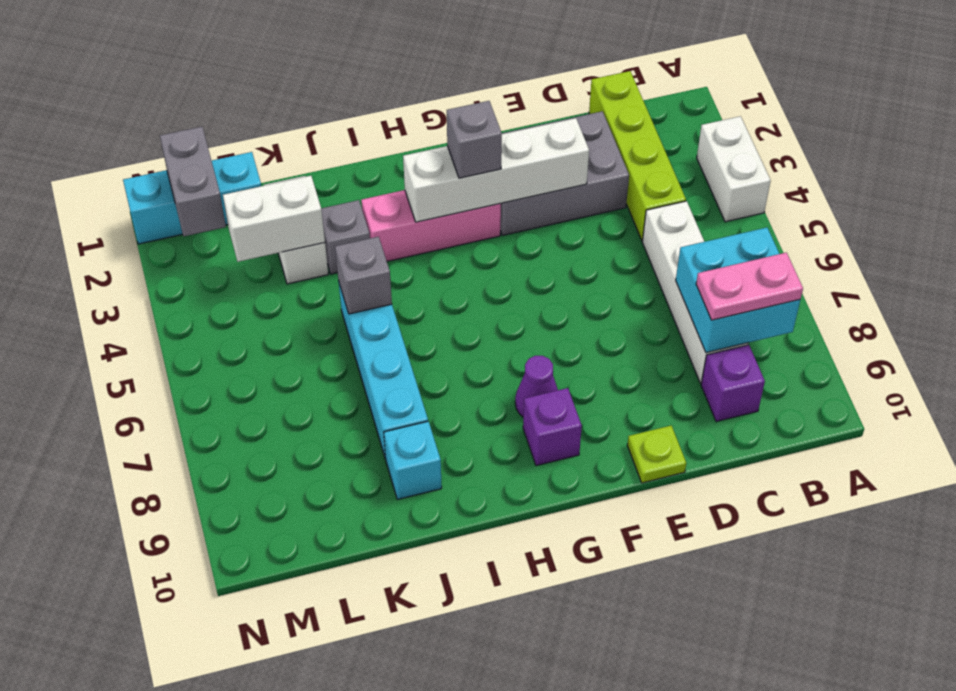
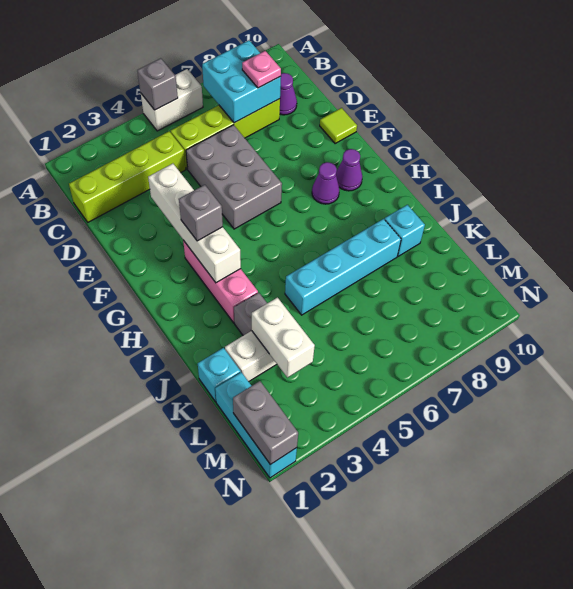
white 1x2 brick [697,116,771,222] -> white 1x2 brick moved to [141,69,203,131]
pink 1x2 plate [696,253,803,320] -> pink 1x1 plate [242,51,281,88]
white 1x4 brick [642,201,748,383] -> lime 1x4 brick [171,99,280,169]
purple 1x1 brick [701,345,765,422] -> purple 1x1 cone [280,73,297,115]
grey 2x3 brick [500,111,629,236] -> grey 2x3 brick moved to [186,125,282,229]
lime 1x1 plate [627,426,686,483] -> lime 1x1 tile [320,108,357,144]
purple 1x1 brick [523,388,582,466] -> purple 1x1 cone [336,149,362,191]
grey 1x1 brick [335,237,392,314] -> grey 1x1 brick moved to [137,58,178,110]
none -> cyan 1x1 brick [198,348,241,402]
grey 1x2 brick [160,127,226,236] -> grey 1x2 brick turned to [233,381,298,465]

